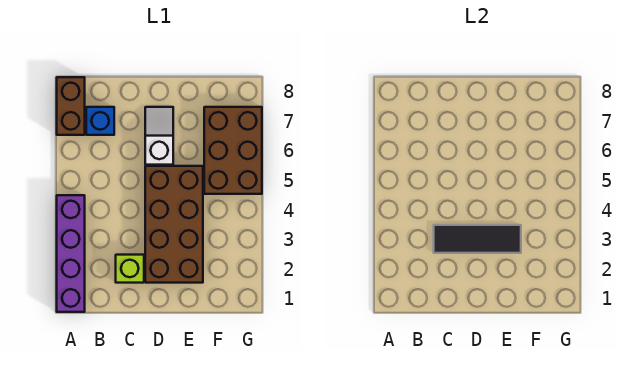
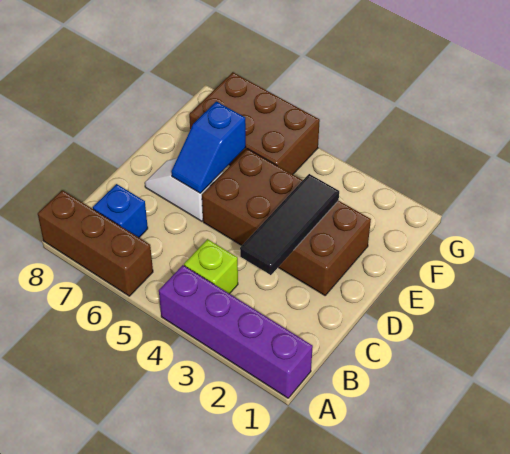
brown 1x2 brick [57,77,85,135] -> brown 1x3 brick [38,190,153,296]
lime 1x1 brick [116,255,144,283] -> lime 1x1 brick moved to [184,239,238,294]
none -> blue 1x2 slope [171,101,246,193]

